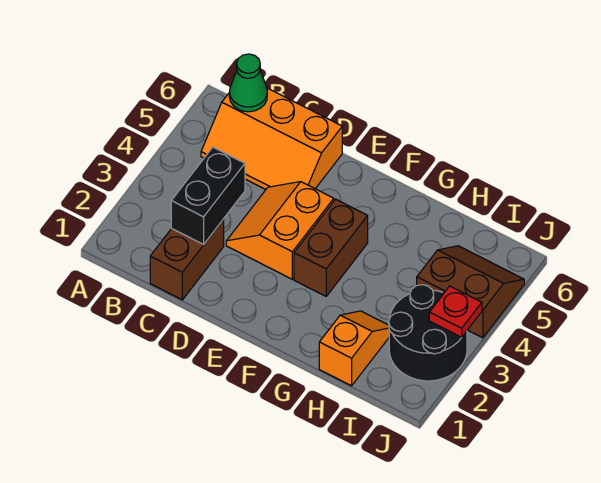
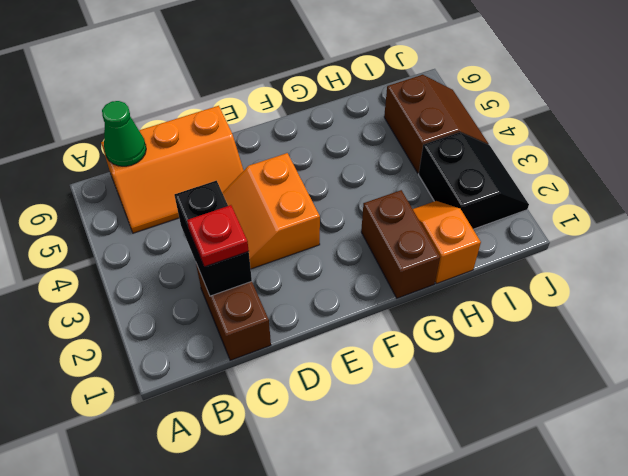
brown 1x2 brick [294,199,368,296] -> brown 1x2 brick moved to [361,190,440,298]
black 2x2 round brick [389,285,467,381] -> black 2x2 slope [419,132,529,229]
brown 2x2 slope [417,246,524,338] -> brown 2x2 slope turned to [384,75,489,173]
red 1x1 plate [429,286,482,337] -> red 1x1 plate moved to [187,205,249,267]

